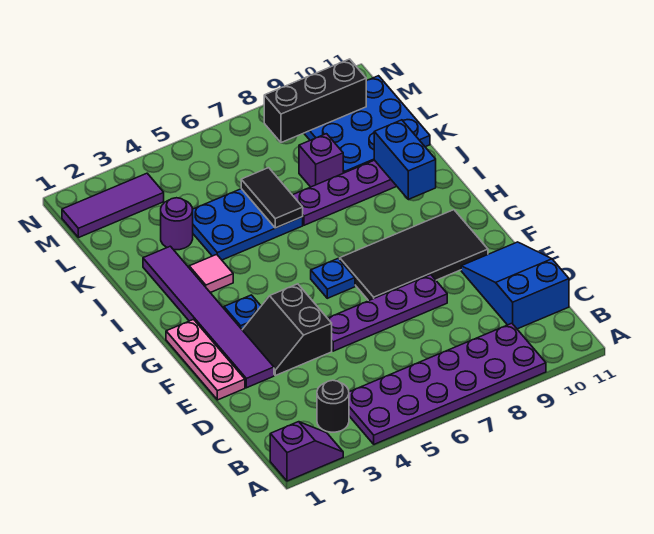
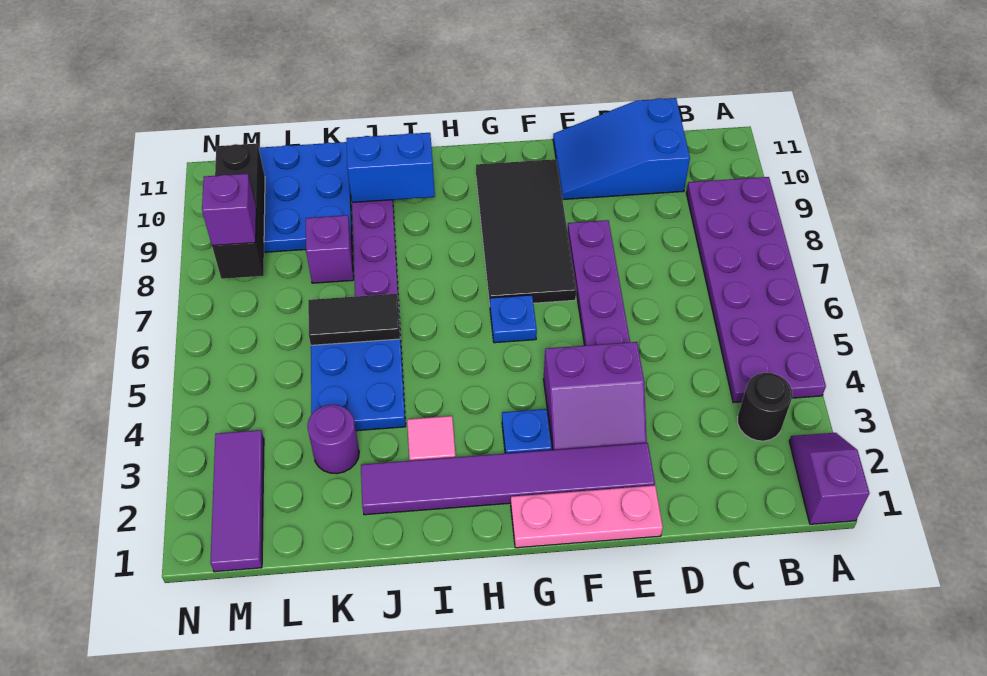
black 2x2 slope [242,284,332,376] -> purple 2x2 slope [544,342,647,450]
none -> purple 1x1 brick [202,174,256,246]

